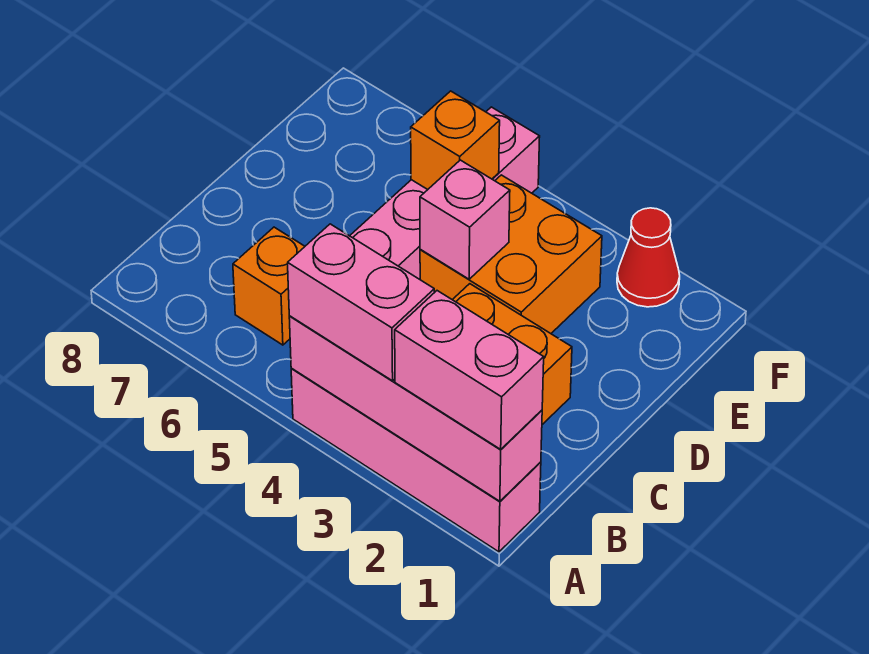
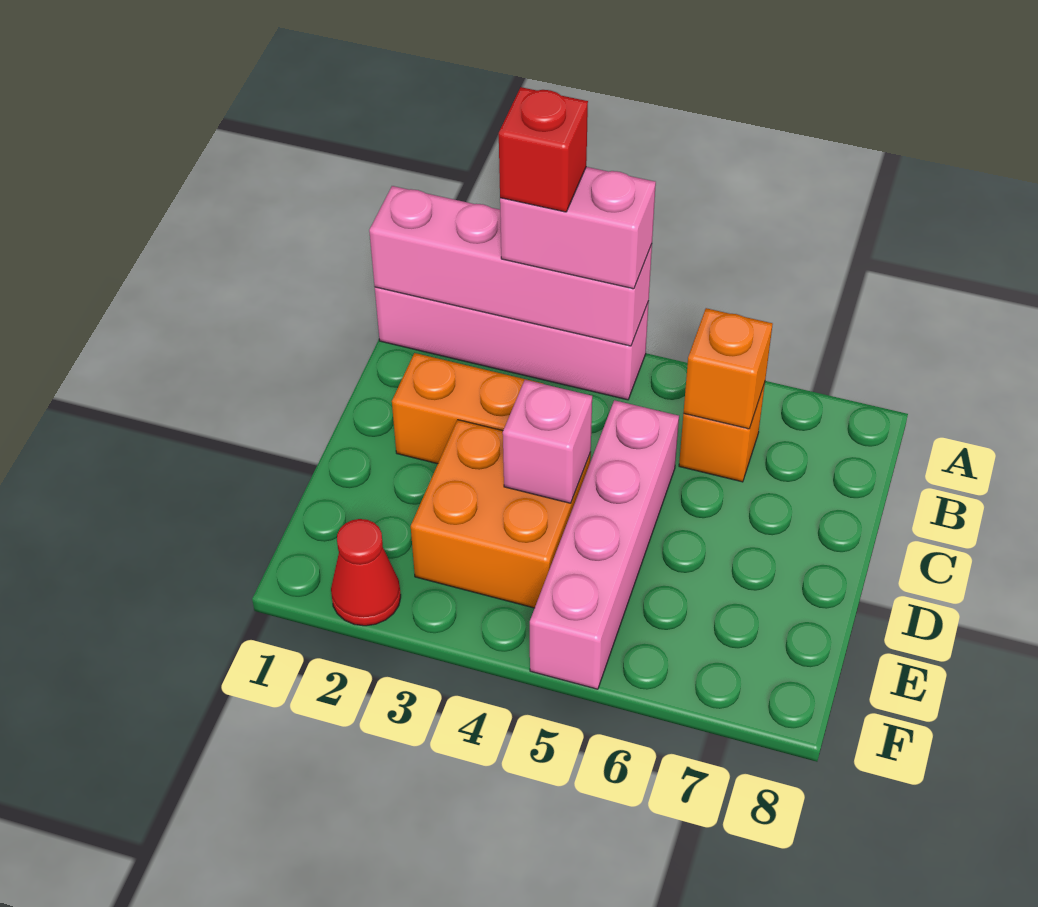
pink 1x2 brick [395,291,544,449] -> none
none -> red 1x1 brick [499,87,588,212]
orange 1x1 brick [411,91,500,190] -> orange 1x1 brick moved to [684,308,773,429]

